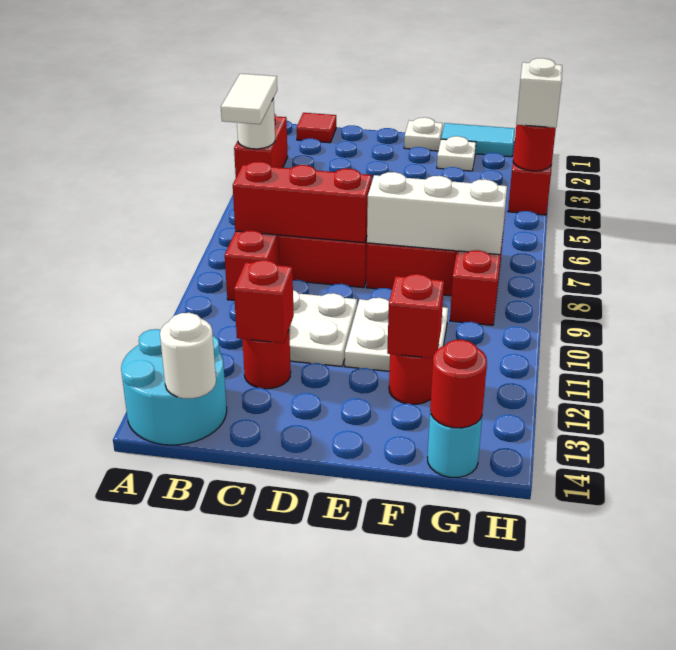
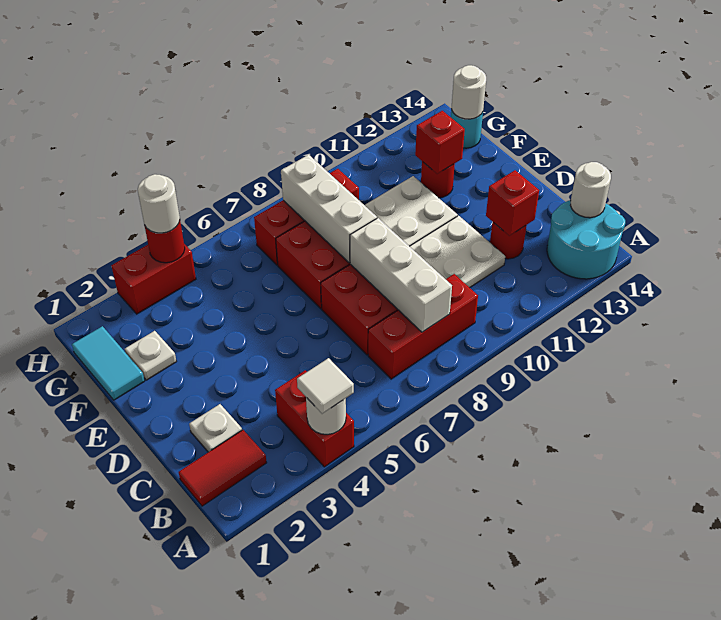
red 1x2 brick [234,114,288,177] -> red 1x2 brick turned to [275,370,354,467]
white 1x2 tile [221,74,277,124] -> white 1x1 tile [297,358,354,414]
red 1x1 tile [297,113,336,143] -> red 1x2 tile [179,430,267,506]
red 1x3 brick [233,161,372,243] -> white 1x3 brick [350,218,452,332]
white 1x1 plate [404,117,443,151] -> white 1x1 plate moved to [189,404,242,452]
red 1x1 round brick [430,340,487,428] -> white 1x1 round brick [451,65,486,119]
white 1x1 brick [516,58,562,128] -> white 1x1 round brick [138,174,180,233]

